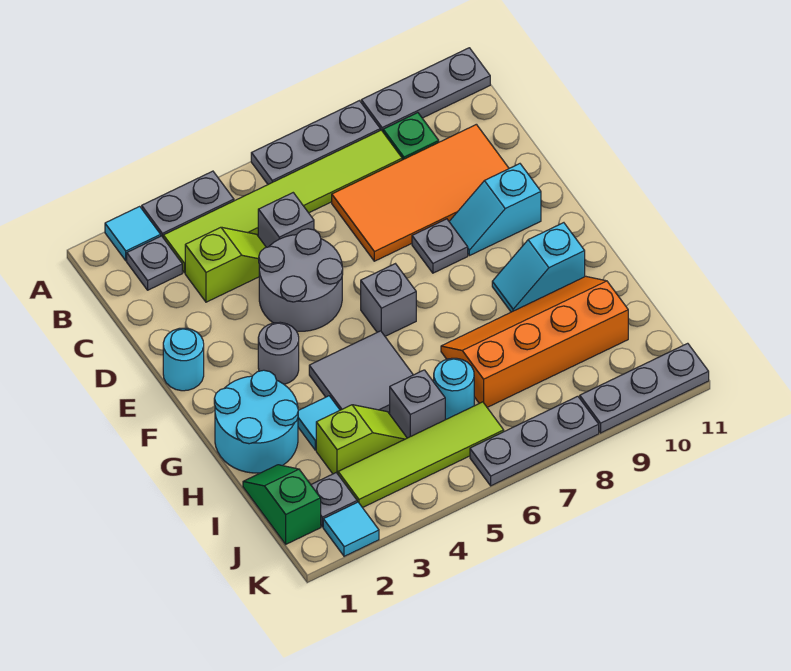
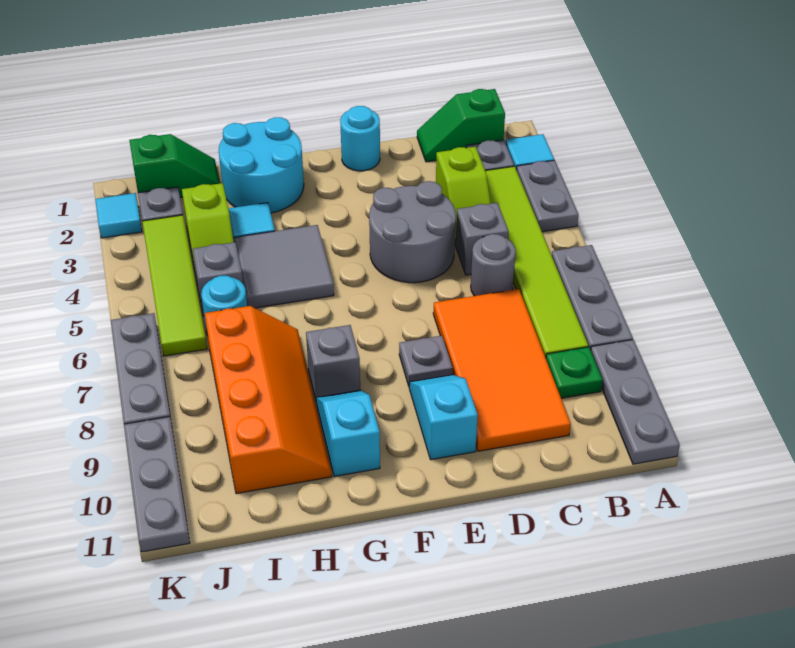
none -> green 1x2 slope [417,89,505,162]
grey 1x1 round brick [258,322,299,384] -> grey 1x1 round brick moved to [471,234,516,296]
grey 1x1 brick [361,264,416,336] -> grey 1x1 brick moved to [306,325,360,402]

